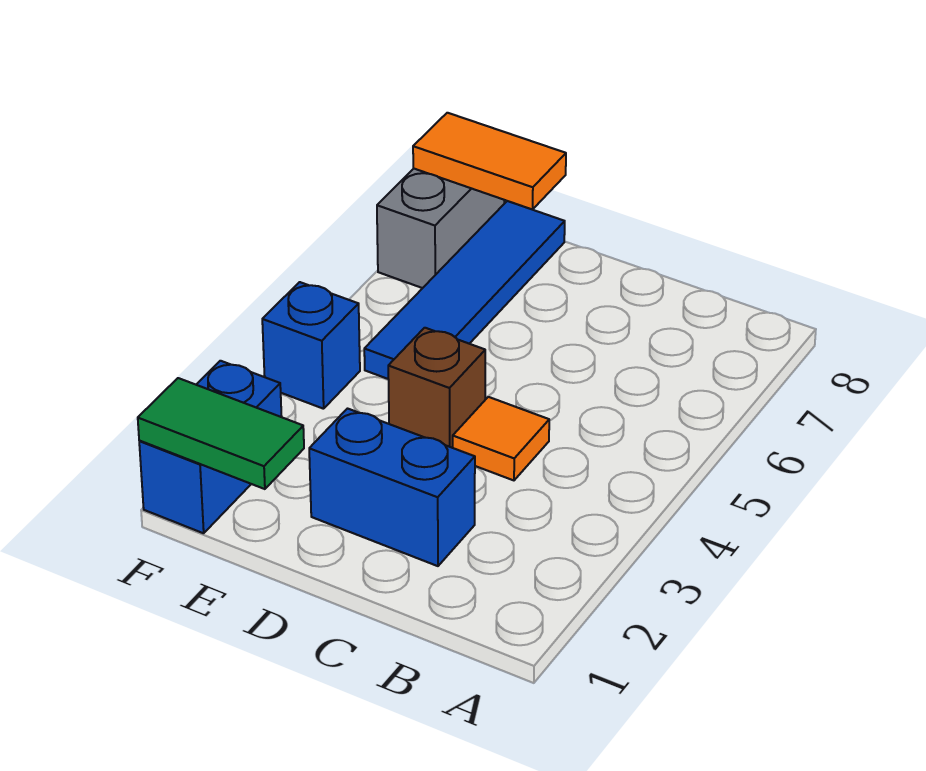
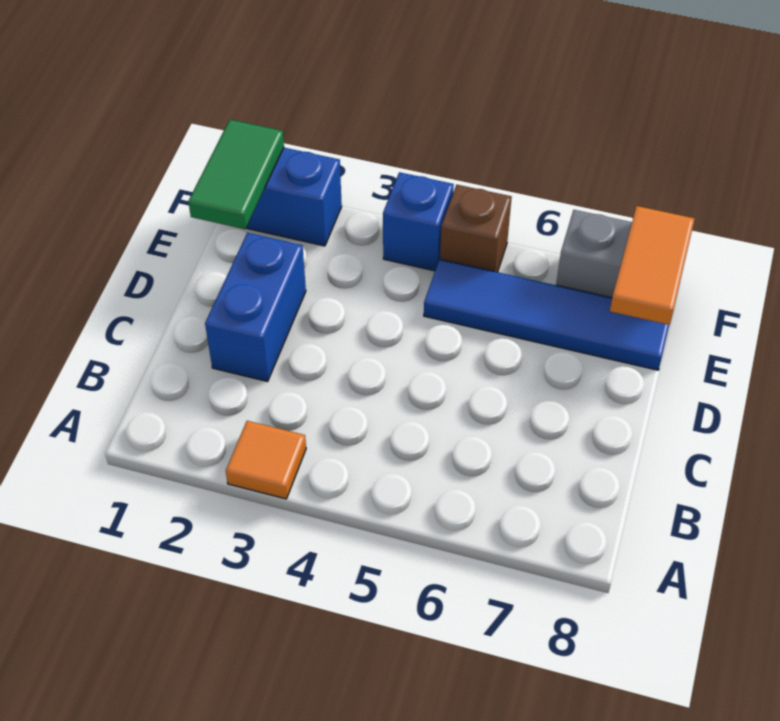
orange 1x1 tile [453,397,549,480] -> orange 1x1 tile moved to [226,421,306,499]
brown 1x1 brick [388,328,485,448] -> brown 1x1 brick moved to [440,185,512,272]

